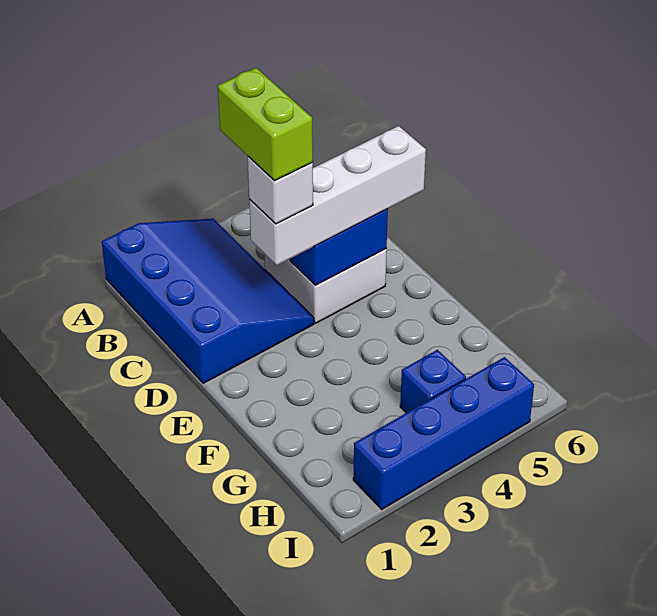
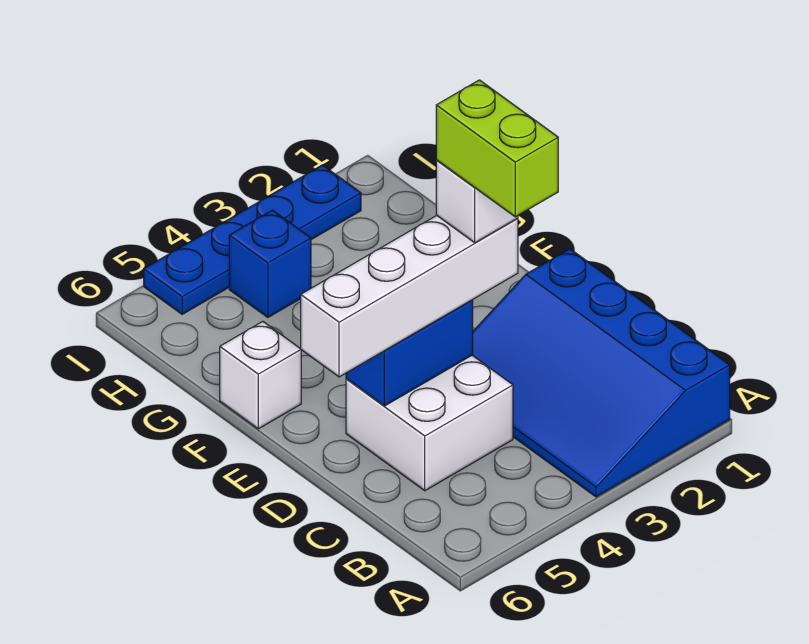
none -> white 1x1 brick [220,322,301,429]
blue 1x4 brick [353,357,534,509] -> blue 1x4 plate [144,165,361,314]

